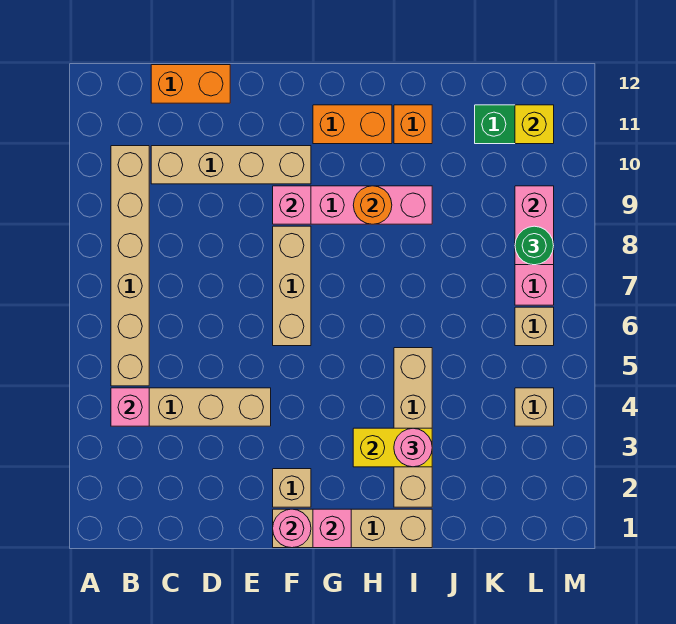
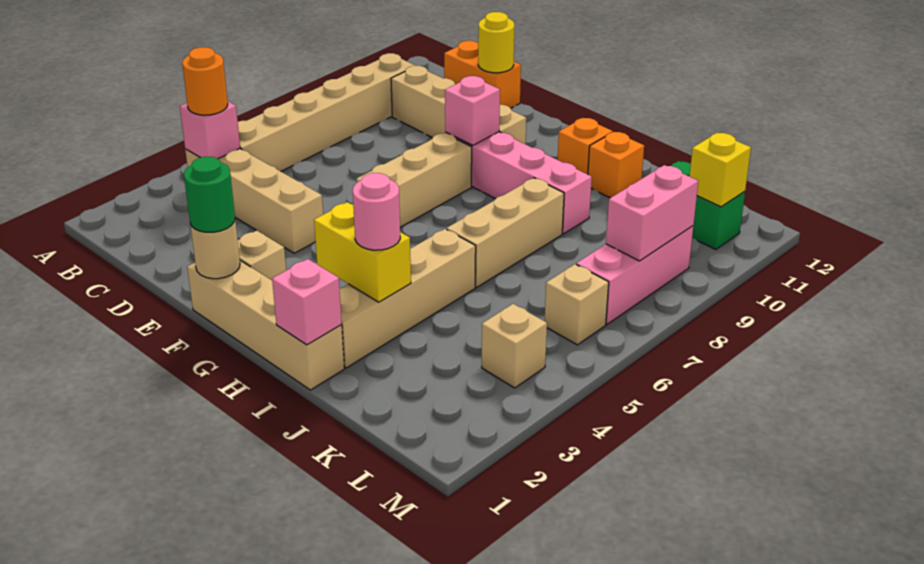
none -> yellow 1x1 round brick [478,12,514,73]
pink 1x1 round brick [273,509,311,548] -> tan 1x1 round brick [190,221,240,279]
pink 1x1 brick [313,509,351,548] -> pink 1x1 brick moved to [272,259,342,345]
orange 1x2 brick [313,105,392,144] -> orange 1x1 brick [558,118,613,174]
orange 1x1 round brick [353,186,392,224] -> orange 1x1 round brick moved to [182,47,228,115]
none -> tan 1x3 brick [447,178,564,287]
green 1x1 round brick [515,226,554,265] -> green 1x1 round brick moved to [184,157,235,232]

